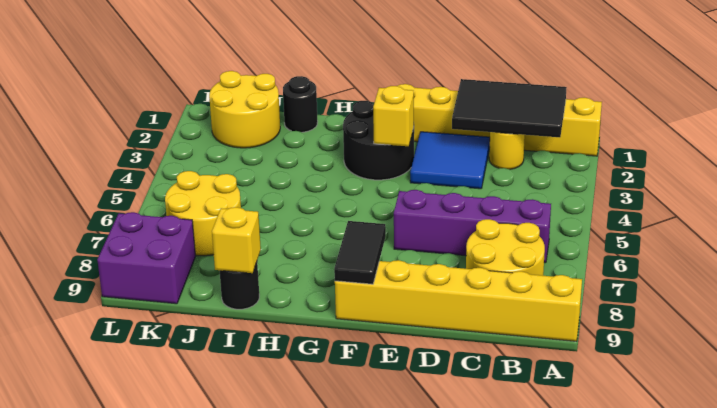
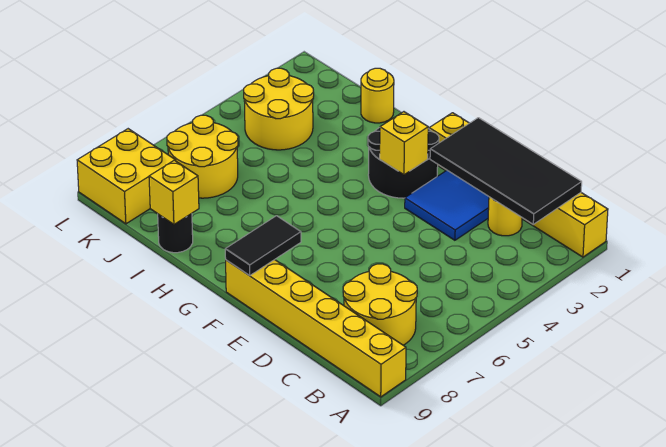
black 2x3 tile [452,79,567,137] -> black 2x4 tile [430,118,582,224]
purple 1x4 brick [394,190,551,263] -> none
black 1x1 round brick [283,76,318,132] -> yellow 1x1 round brick [361,68,394,123]
yellow 2x2 round brick [209,71,280,148] -> yellow 2x2 round brick moved to [244,68,314,150]
purple 2x2 brick [97,212,196,304] -> yellow 2x2 brick [77,129,176,224]

